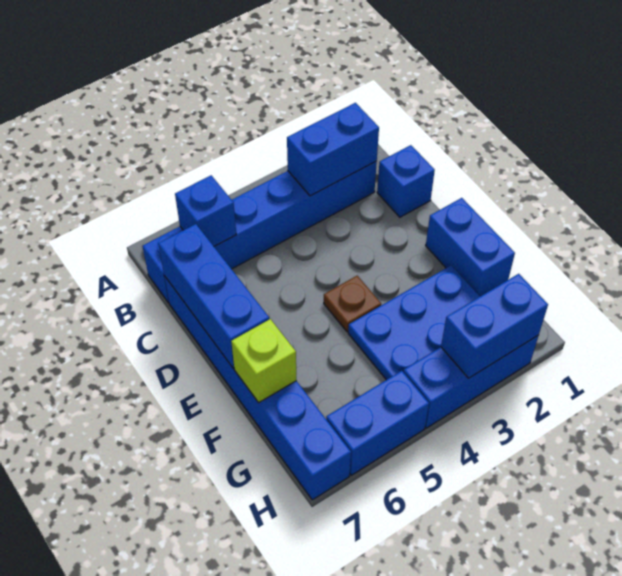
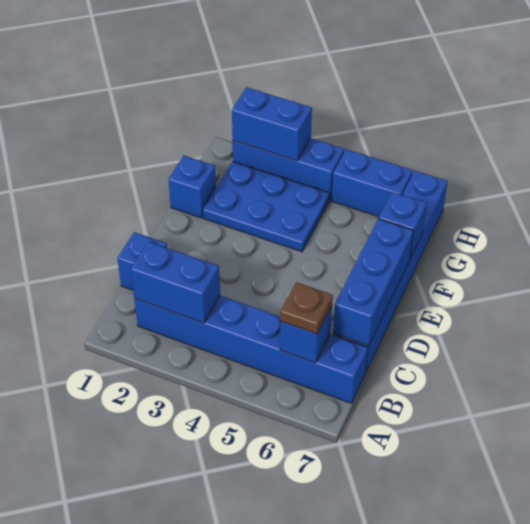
blue 1x2 brick [426,198,515,296] -> blue 1x1 brick [168,156,216,218]
brown 1x1 plate [324,276,381,332] -> brown 1x1 plate moved to [280,282,333,334]
lime 1x1 brick [231,319,297,403] -> blue 1x1 brick [379,192,427,258]

